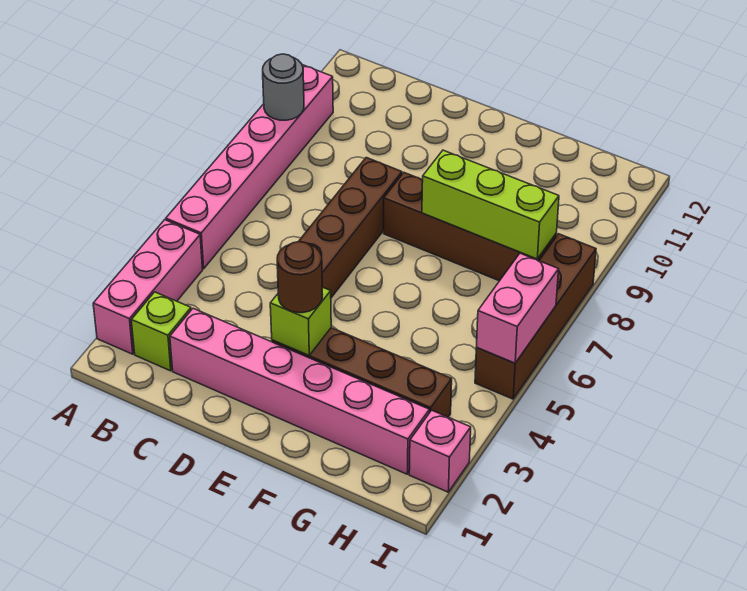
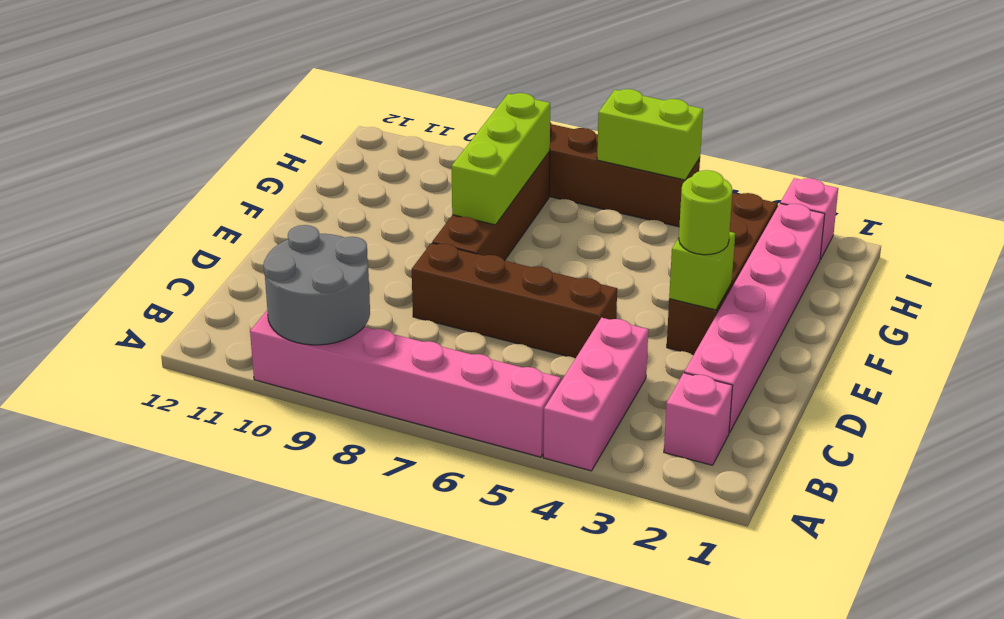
pink 1x3 brick [93,220,203,354] -> pink 1x3 brick turned to [543,318,648,471]
grey 1x1 round brick [263,54,304,120] -> grey 2x2 round brick [264,225,370,345]
lime 1x1 brick [131,292,191,371] -> pink 1x1 brick [664,373,733,465]
brown 1x1 round brick [277,242,322,313] -> lime 1x1 round brick [679,170,732,255]
pink 1x2 brick [477,253,559,363] -> lime 1x2 brick [597,89,703,180]

